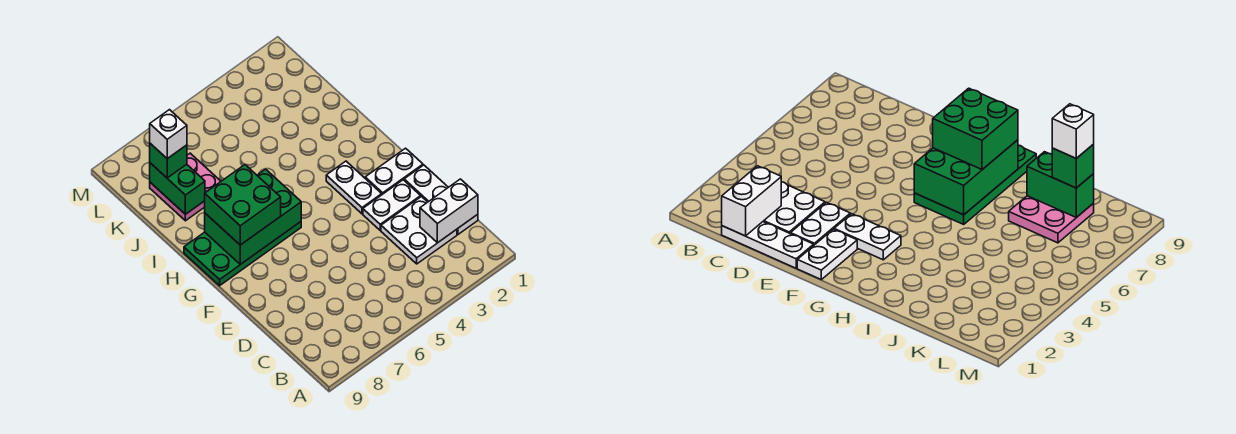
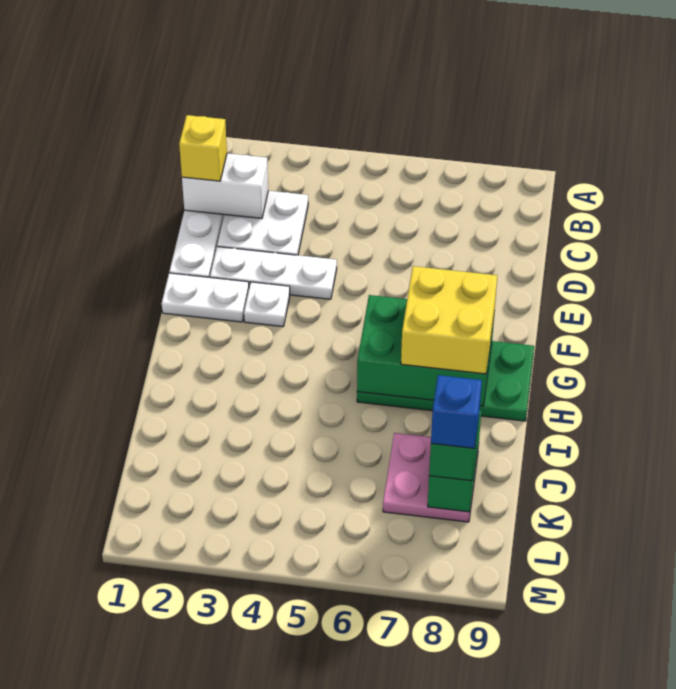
none -> yellow 1x1 brick [179,115,227,181]
white 1x2 plate [363,180,421,230] -> white 1x3 plate [210,247,337,299]
white 1x2 plate [326,161,382,214] -> white 1x1 plate [244,282,290,327]
green 2x2 brick [205,165,281,245] -> yellow 2x2 brick [401,266,497,374]
white 1x1 brick [150,110,187,159] -> blue 1x1 brick [431,375,482,448]

